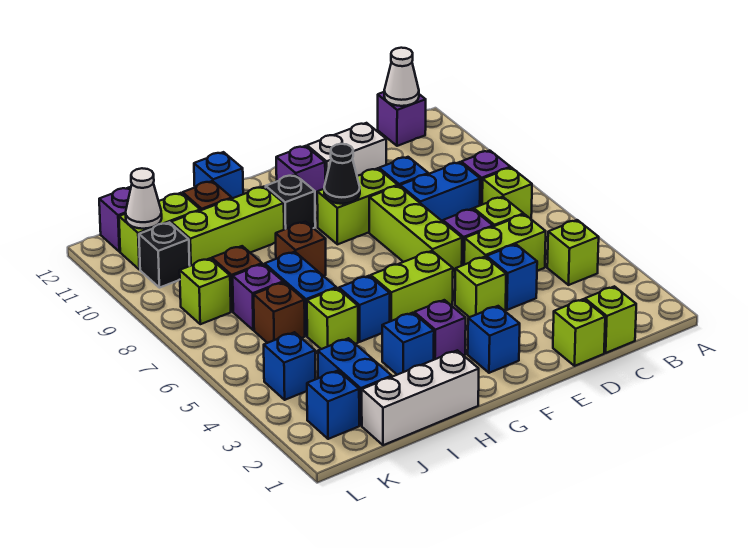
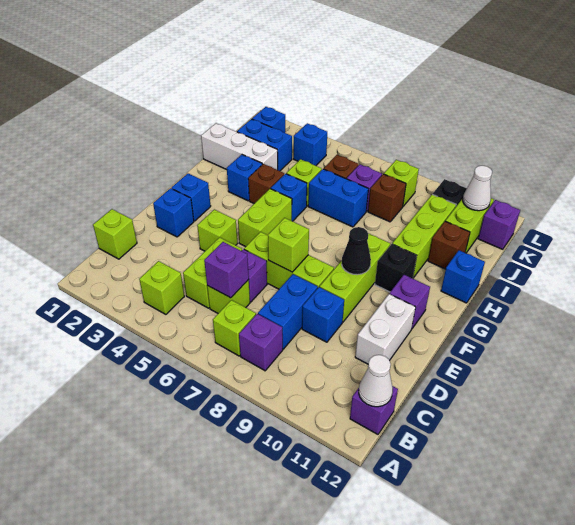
lime 1x1 brick [553,299,605,366] -> lime 1x1 brick moved to [268,218,309,272]
blue 1x1 brick [487,244,537,310] -> blue 1x1 brick moved to [153,188,194,237]
lime 1x2 brick [317,168,398,244] -> lime 1x3 brick [320,233,390,322]
purple 1x1 brick [414,300,466,360] -> purple 1x1 brick moved to [204,242,249,298]
white 1x3 brick [362,350,479,445] -> white 1x3 brick turned to [201,123,278,170]
brown 1x1 brick [276,222,326,276] -> brown 1x1 brick moved to [248,164,284,204]

